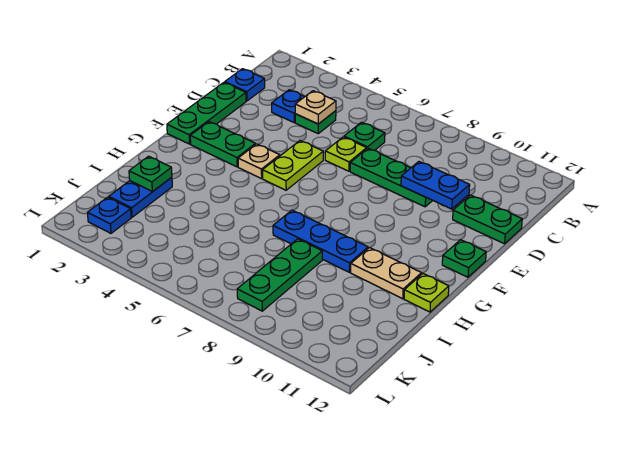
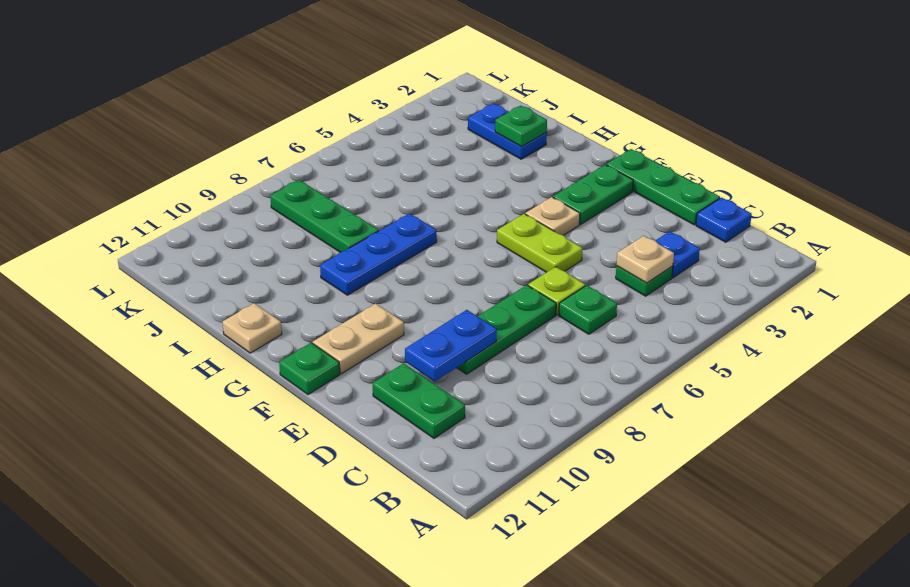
green 1x2 plate [453,195,522,244] -> green 1x2 plate turned to [372,363,465,438]
tan 1x2 plate [351,248,422,299] -> tan 1x2 plate moved to [313,304,404,374]
lime 1x1 plate [404,274,449,312] -> tan 1x1 plate [223,303,282,353]
blue 1x1 plate [87,197,131,233] -> none

